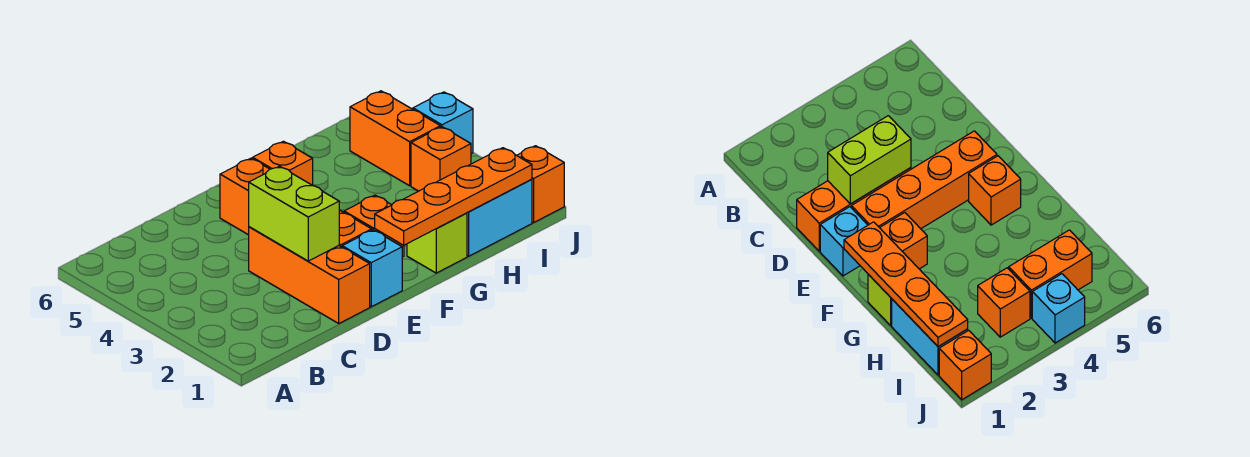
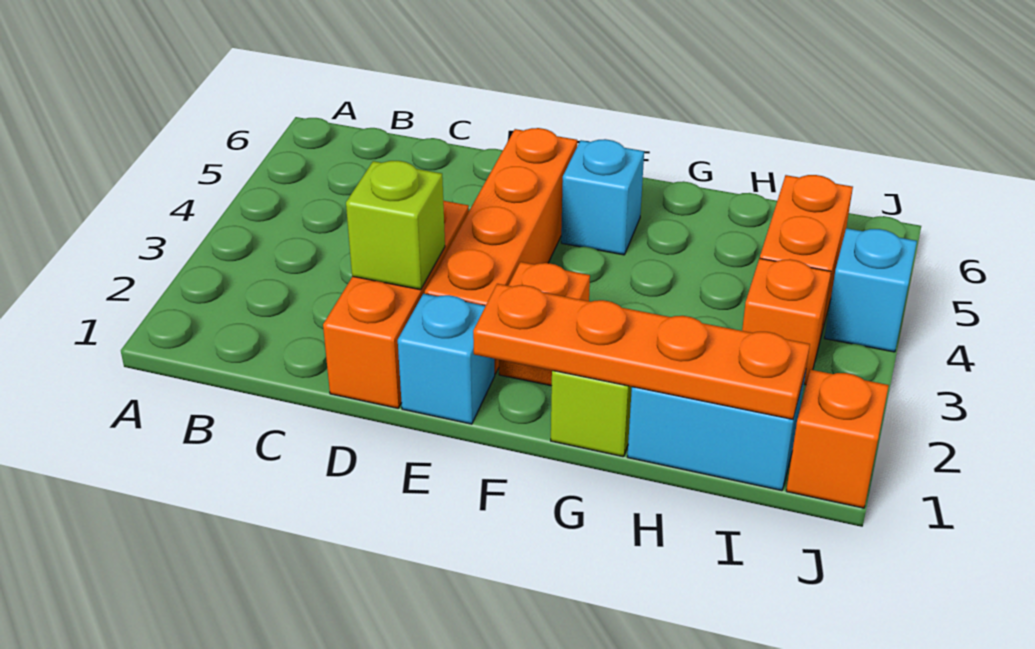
lime 1x2 brick [249,166,339,261] -> lime 1x1 brick [346,161,445,290]
orange 1x1 brick [253,141,313,185] -> cyan 1x1 brick [561,139,644,255]

